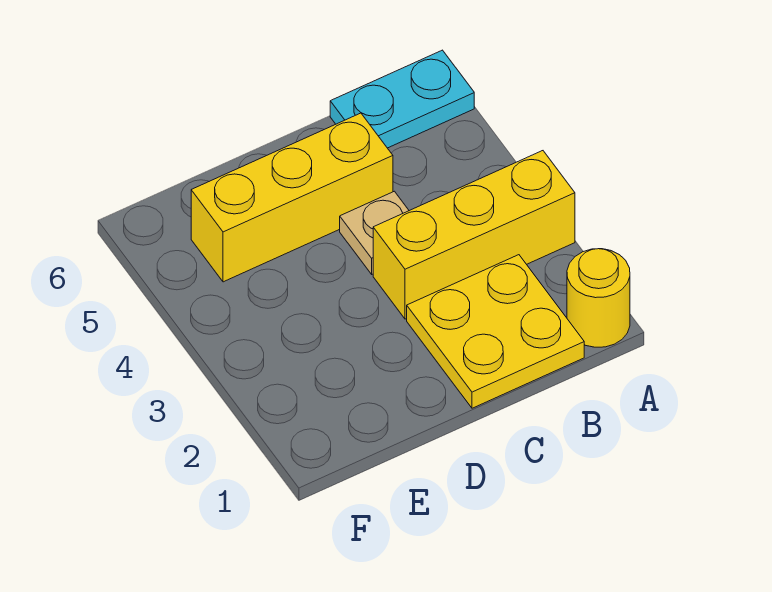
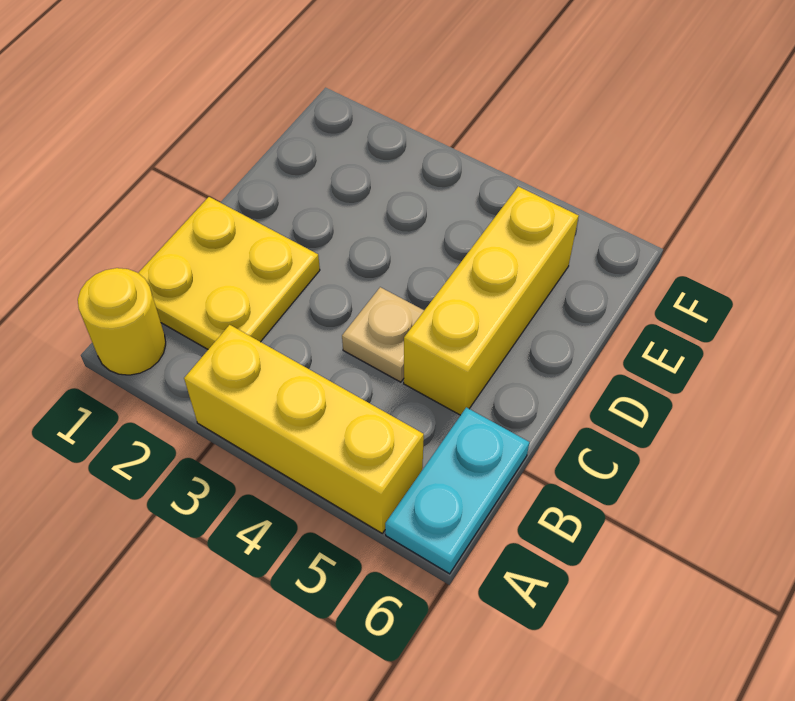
yellow 1x3 brick [373,151,575,319] -> yellow 1x3 brick turned to [184,325,424,533]

